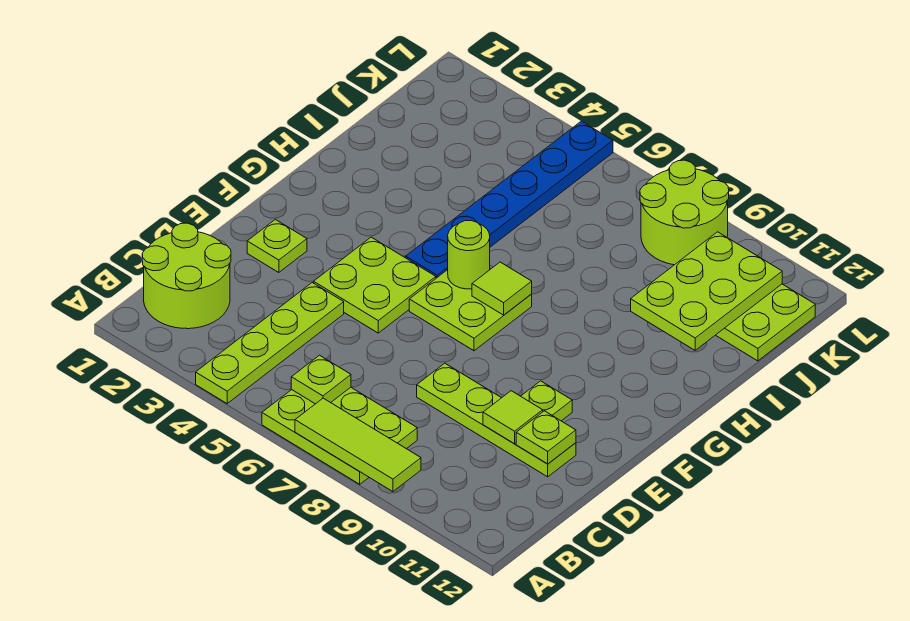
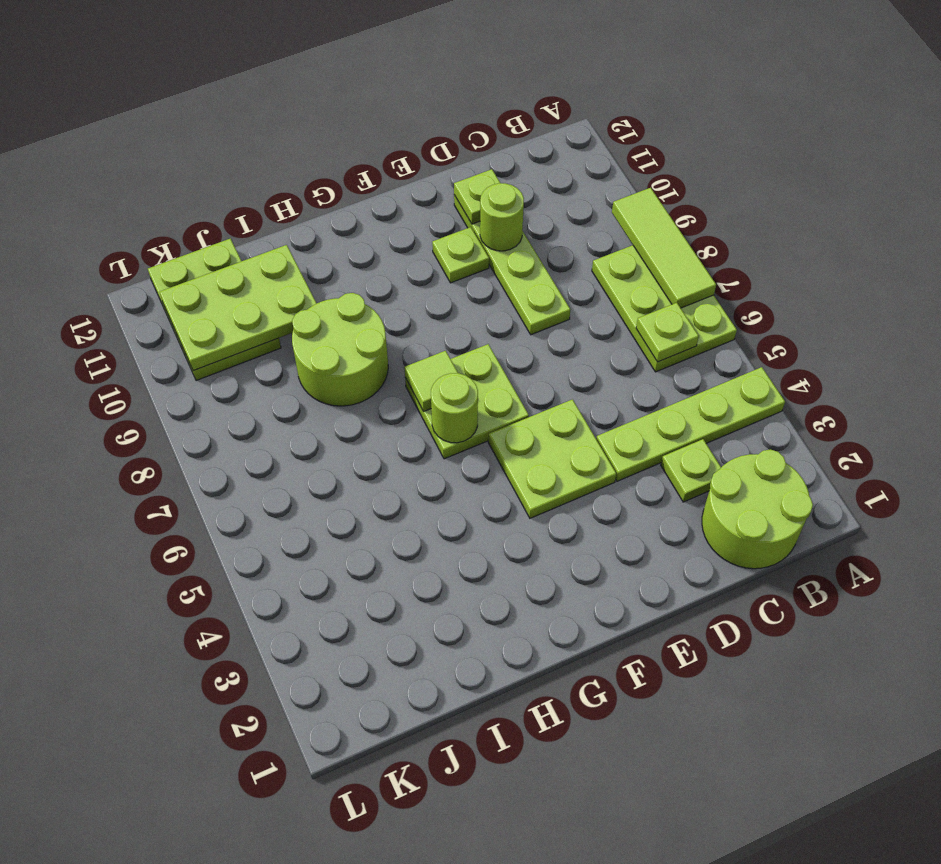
lime 1x1 tile [483,391,543,444] -> lime 1x1 round brick [480,183,524,251]
lime 1x1 plate [247,219,307,273] -> lime 1x1 plate moved to [661,439,721,502]
blue 1x6 plate [406,121,613,278] -> none
lime 2x2 round brick [640,160,729,265] -> lime 2x2 round brick moved to [292,293,388,406]

